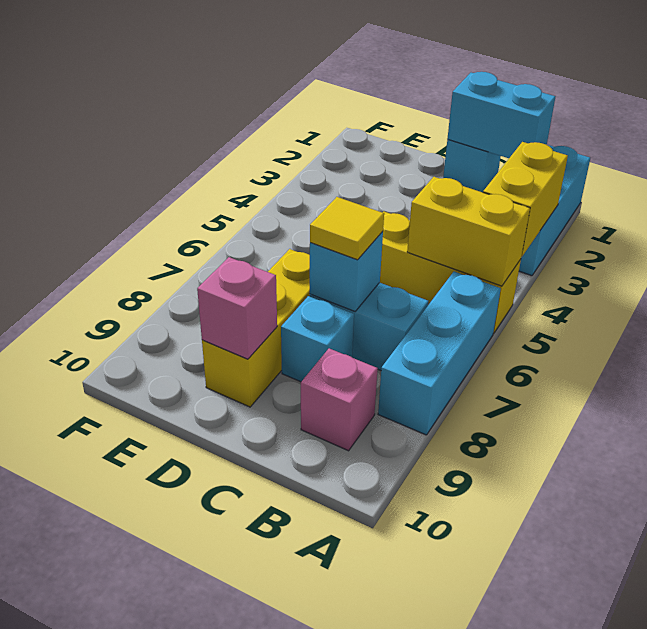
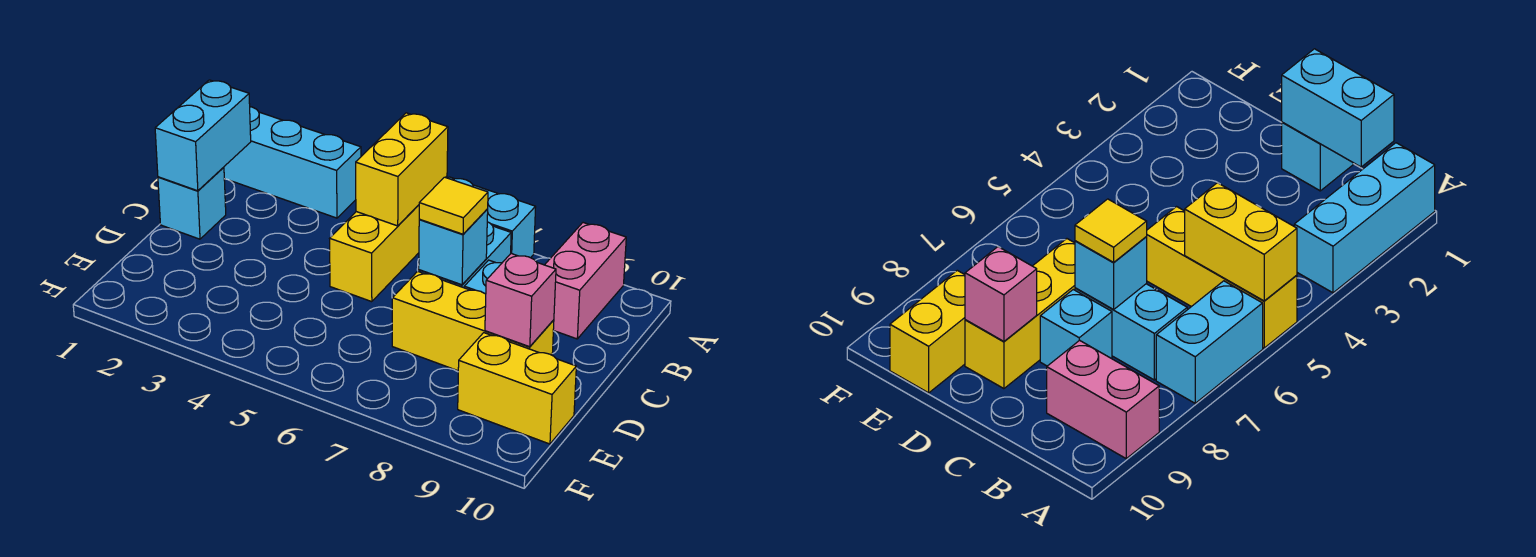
yellow 1x2 brick [483,142,568,256] -> yellow 1x2 brick moved to [458,333,576,444]
cyan 1x3 brick [378,272,501,435] -> cyan 1x2 brick [448,177,536,258]
pink 1x1 brick [301,348,378,451] -> pink 1x2 brick [545,223,626,339]

